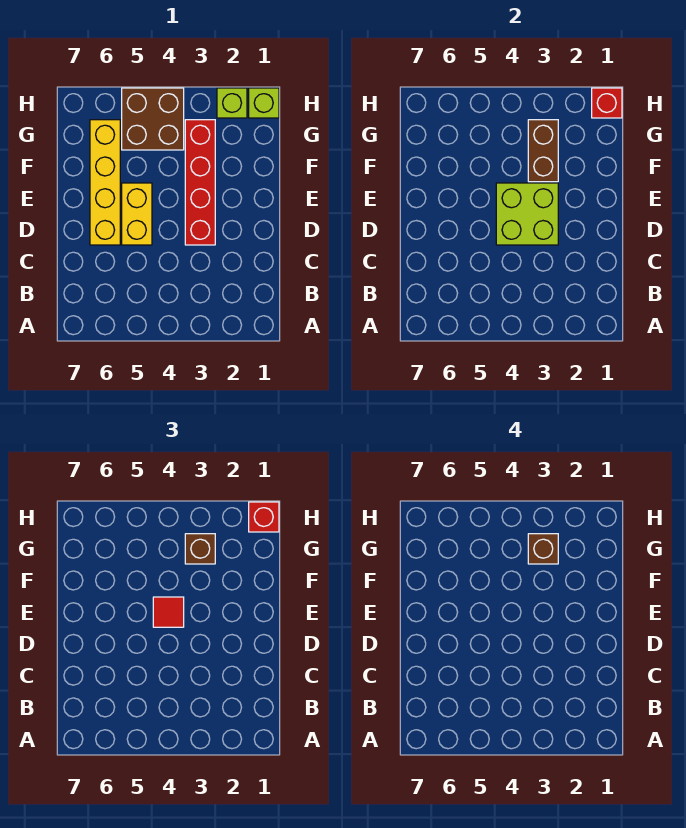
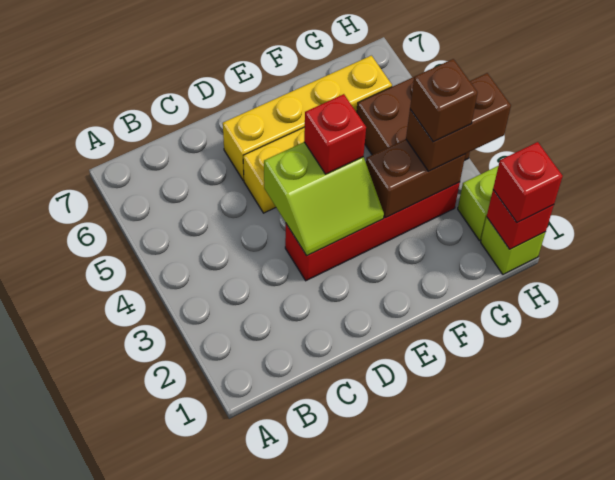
lime 2x2 brick [496,183,558,245] -> lime 2x2 slope [264,142,384,256]
red 1x1 tile [153,597,184,627] -> red 1x1 brick [304,94,366,174]
brown 1x1 brick [185,534,215,564] -> brown 1x2 brick [406,73,511,171]

